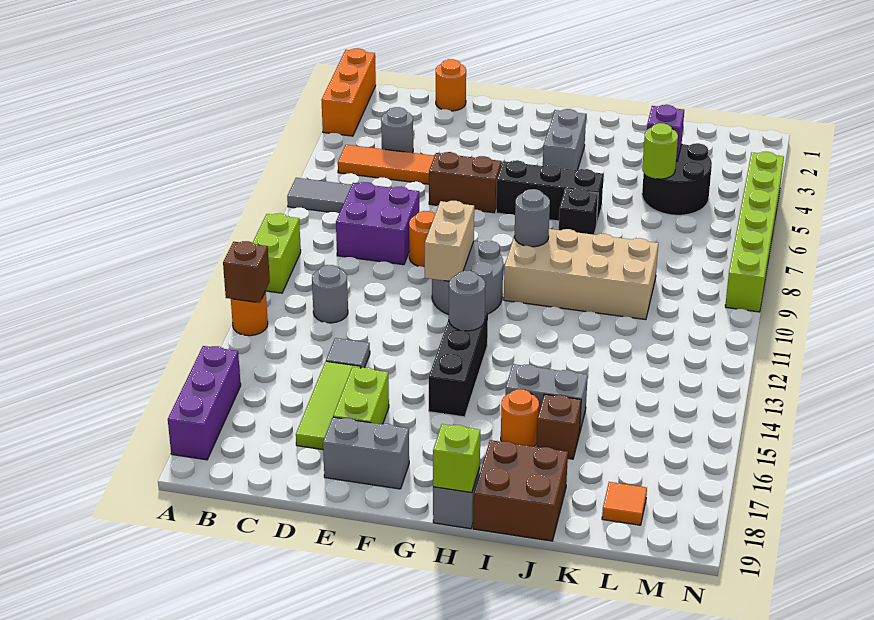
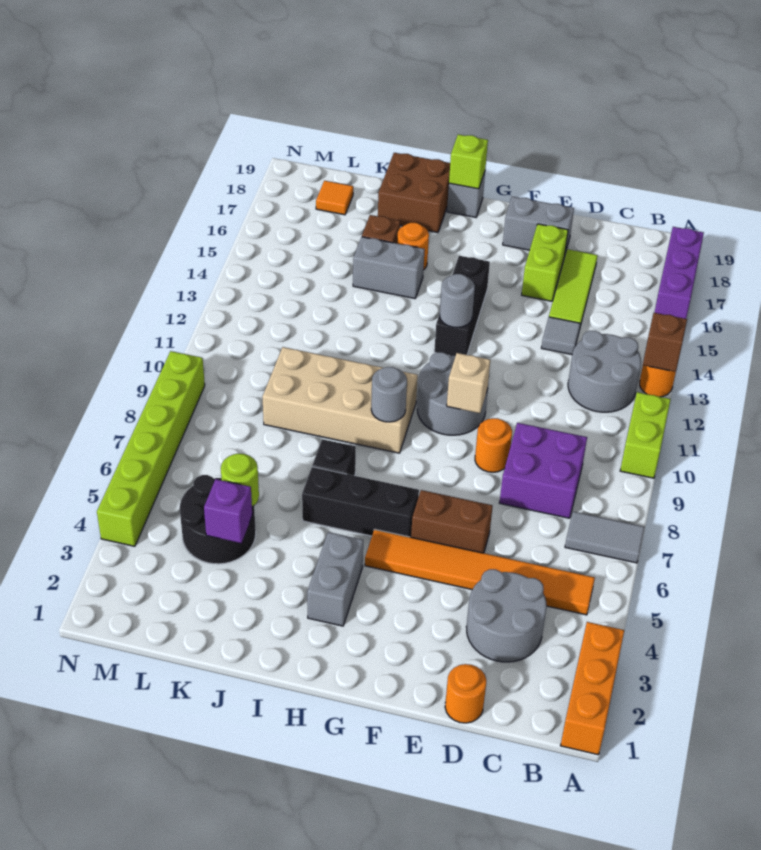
grey 1x1 round brick [381,107,413,153] -> grey 2x2 round brick [466,569,547,662]
grey 1x1 round brick [312,265,348,323] -> grey 2x2 round brick [568,331,641,412]
tan 1x2 brick [425,201,474,281] -> tan 1x1 brick [447,353,490,413]

